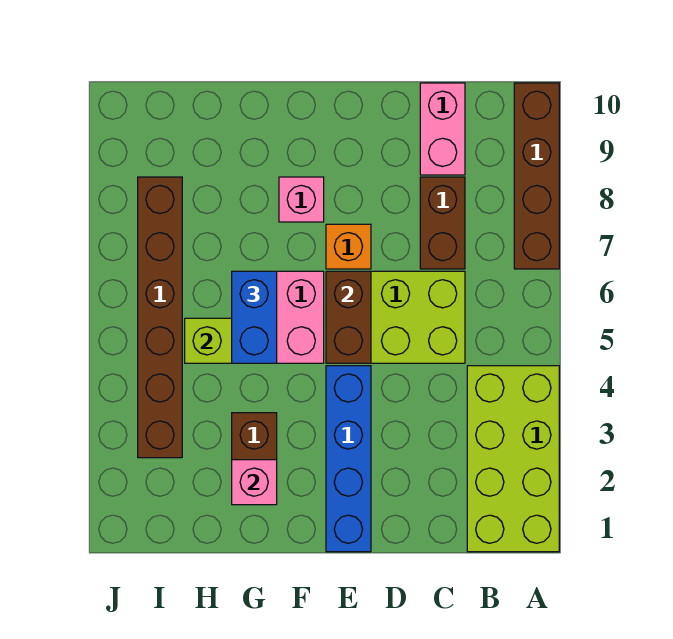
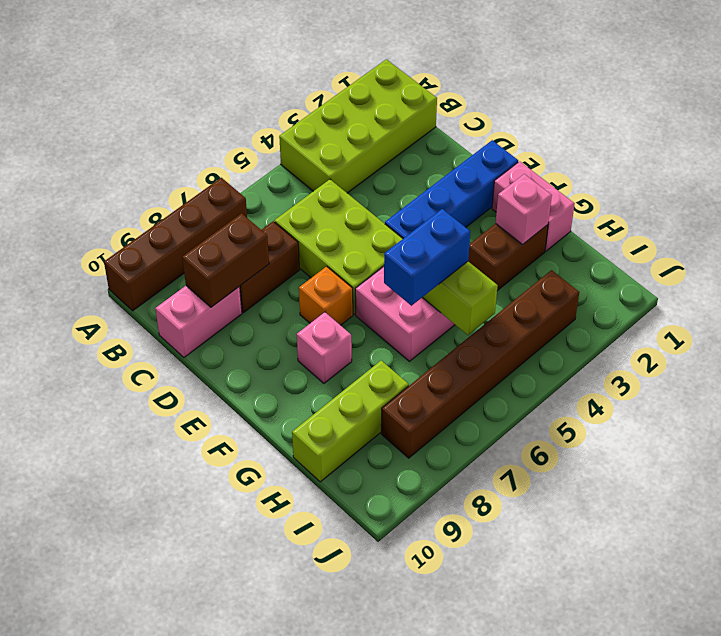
brown 1x2 brick [326,271,371,363] -> brown 1x2 brick moved to [182,213,269,307]
none -> pink 1x2 brick [492,161,575,251]
none -> lime 1x3 brick [292,361,409,482]

